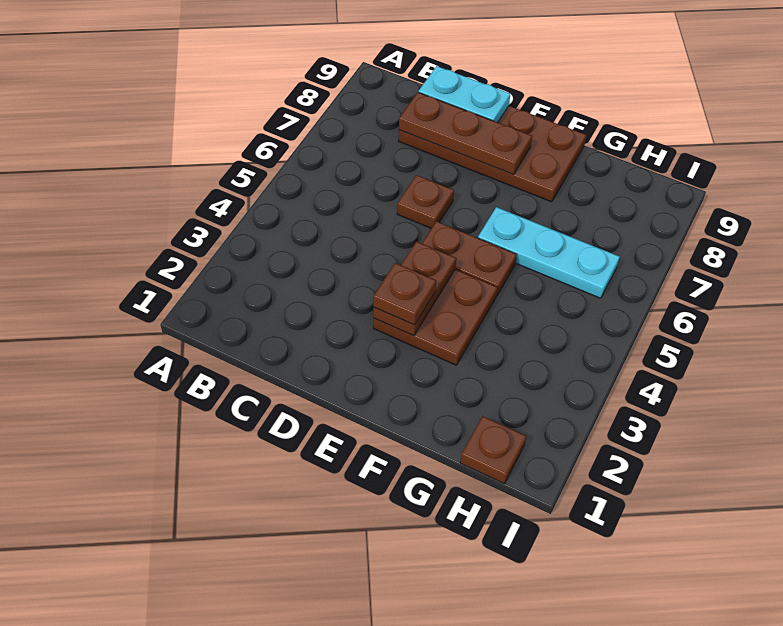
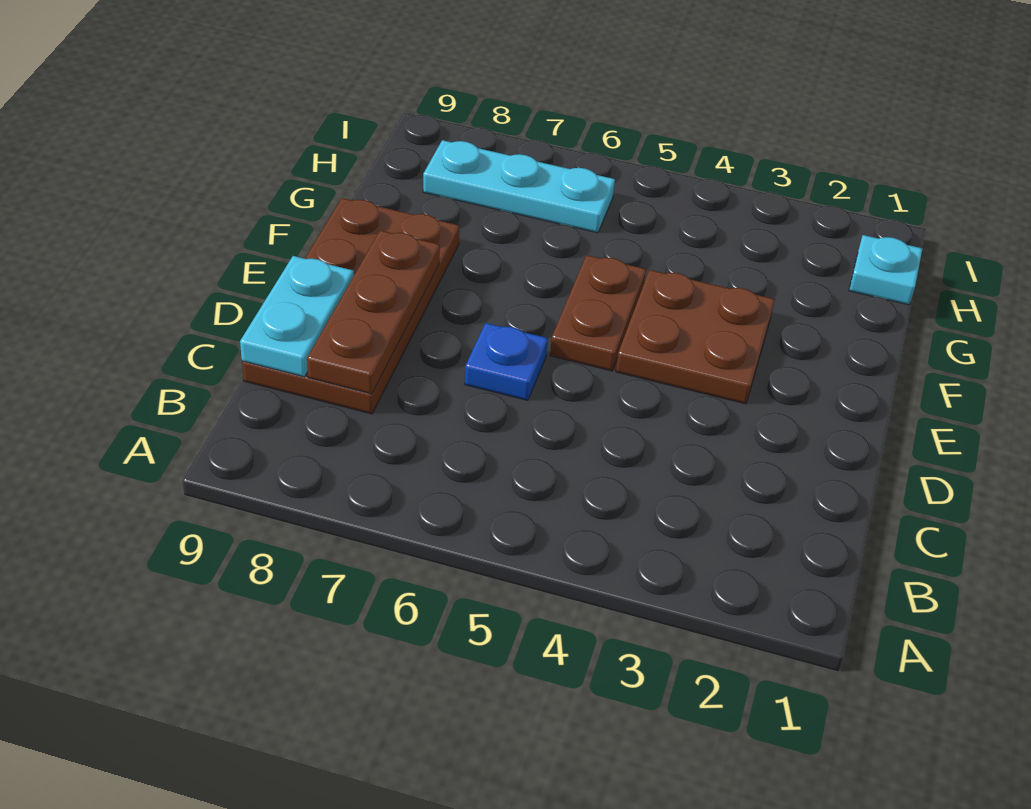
brown 1x1 plate [397,175,454,228] -> blue 1x1 plate [465,323,548,400]
brown 1x2 plate [373,242,456,336] -> none
brown 1x1 plate [373,263,436,325] -> none
cyan 1x3 plate [478,207,620,298] -> cyan 1x3 plate turned to [423,140,615,233]
brown 1x1 plate [460,416,526,484] -> cyan 1x1 plate [849,235,923,305]

